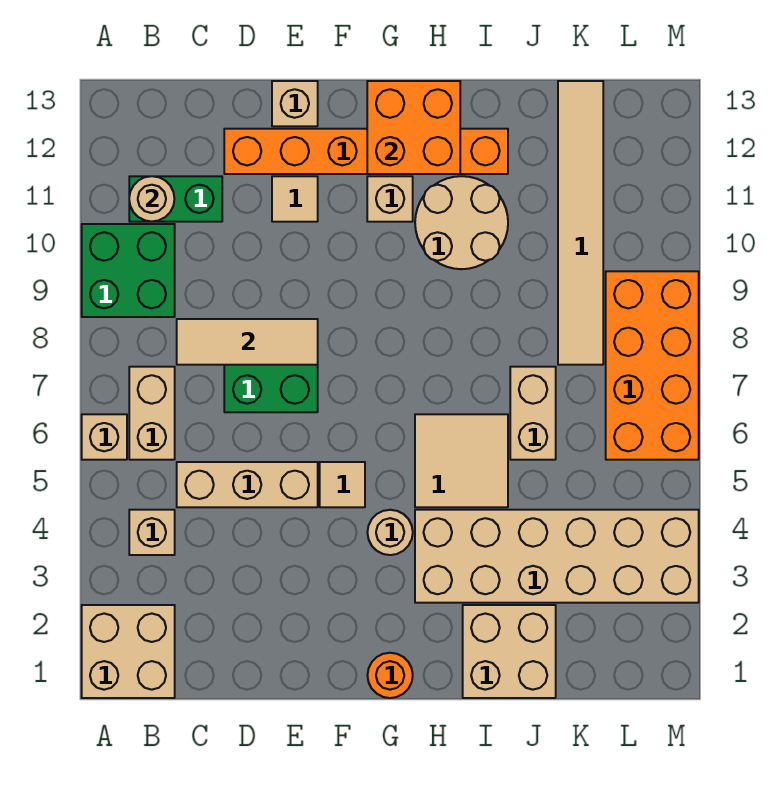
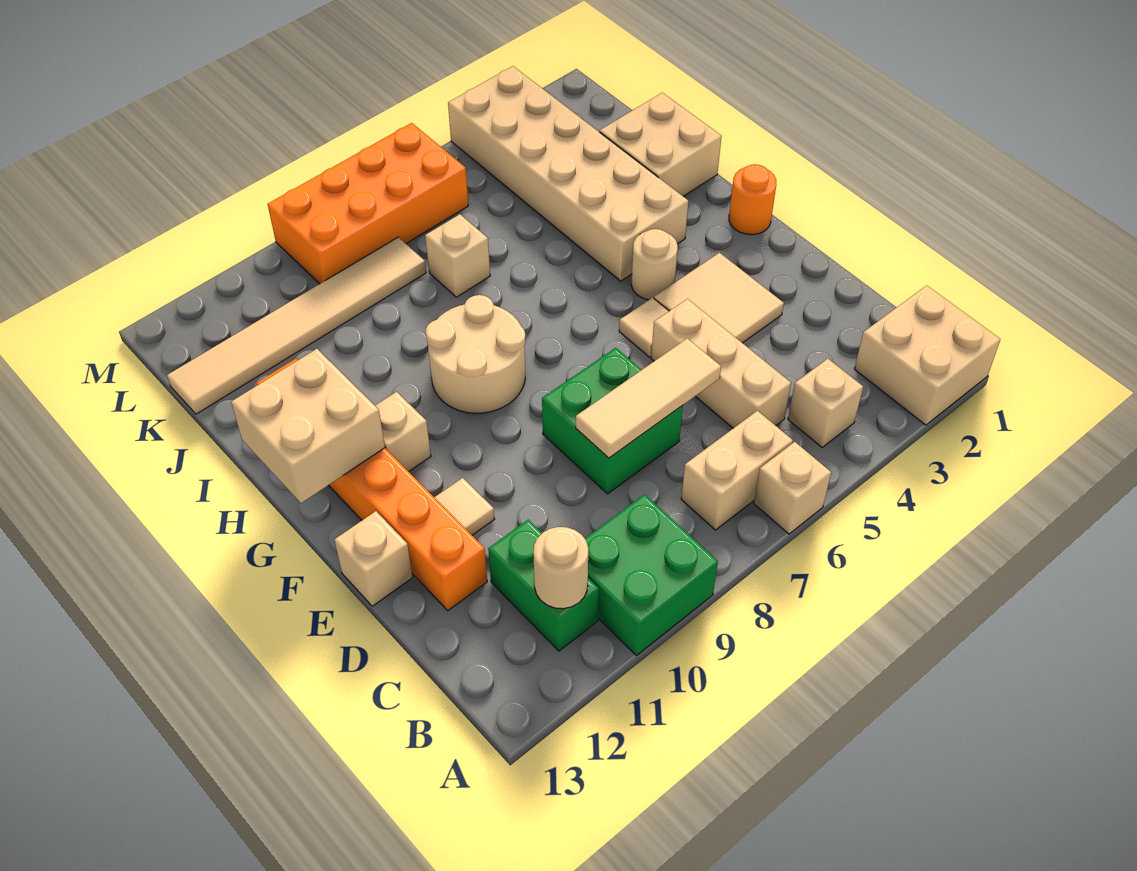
tan 1x3 tile [177,319,318,365] -> tan 1x3 tile turned to [576,338,721,458]
orange 2x2 brick [367,81,460,174] -> tan 2x2 brick [231,349,385,503]
tan 2x2 tile [415,414,508,507] -> tan 2x2 tile moved to [654,253,784,343]
tan 2x2 round brick [415,176,508,269] -> tan 2x2 round brick moved to [425,295,525,413]
tan 1x2 brick [510,367,556,460] -> tan 1x1 brick [425,214,490,297]

